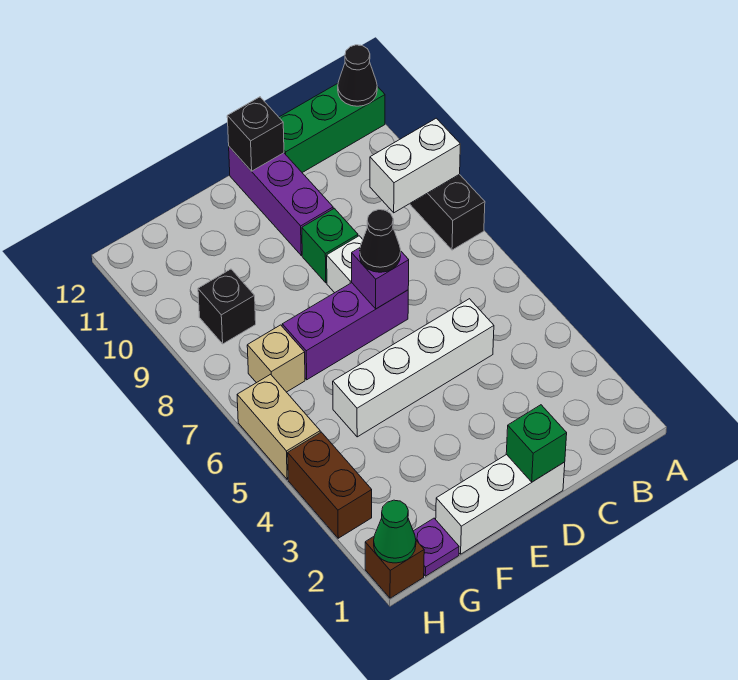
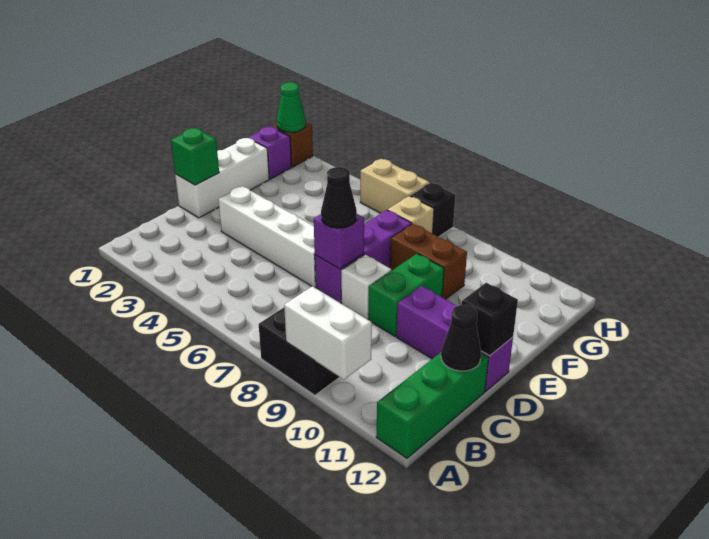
white 1x2 brick [370,118,460,213] -> white 1x2 brick turned to [284,286,372,380]
black 1x1 cone [338,45,377,106] -> black 1x1 cone moved to [441,305,481,371]
white 1x4 brick [333,299,494,437] -> white 1x4 brick turned to [218,186,316,287]
green 1x1 brick [302,208,358,283] -> green 1x2 brick [368,254,444,336]
purple 1x1 plate [413,518,459,576] -> purple 1x1 brick [248,126,291,179]
black 1x1 brick [198,269,256,344] -> black 1x1 brick moved to [410,183,455,237]
brown 1x2 brick [288,432,372,538] -> brown 1x2 brick moved to [390,224,467,299]

